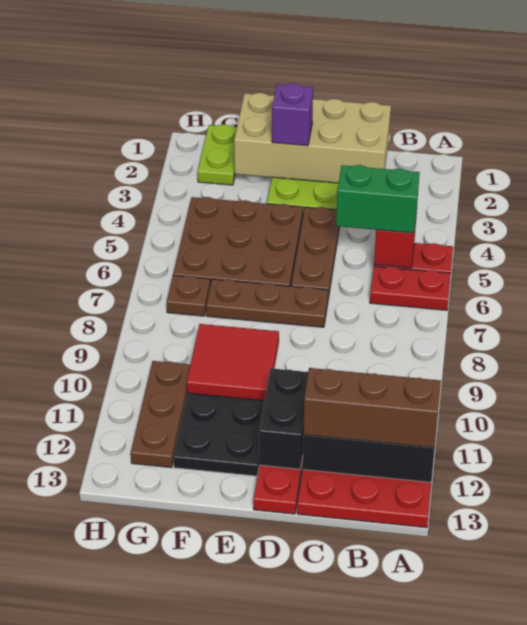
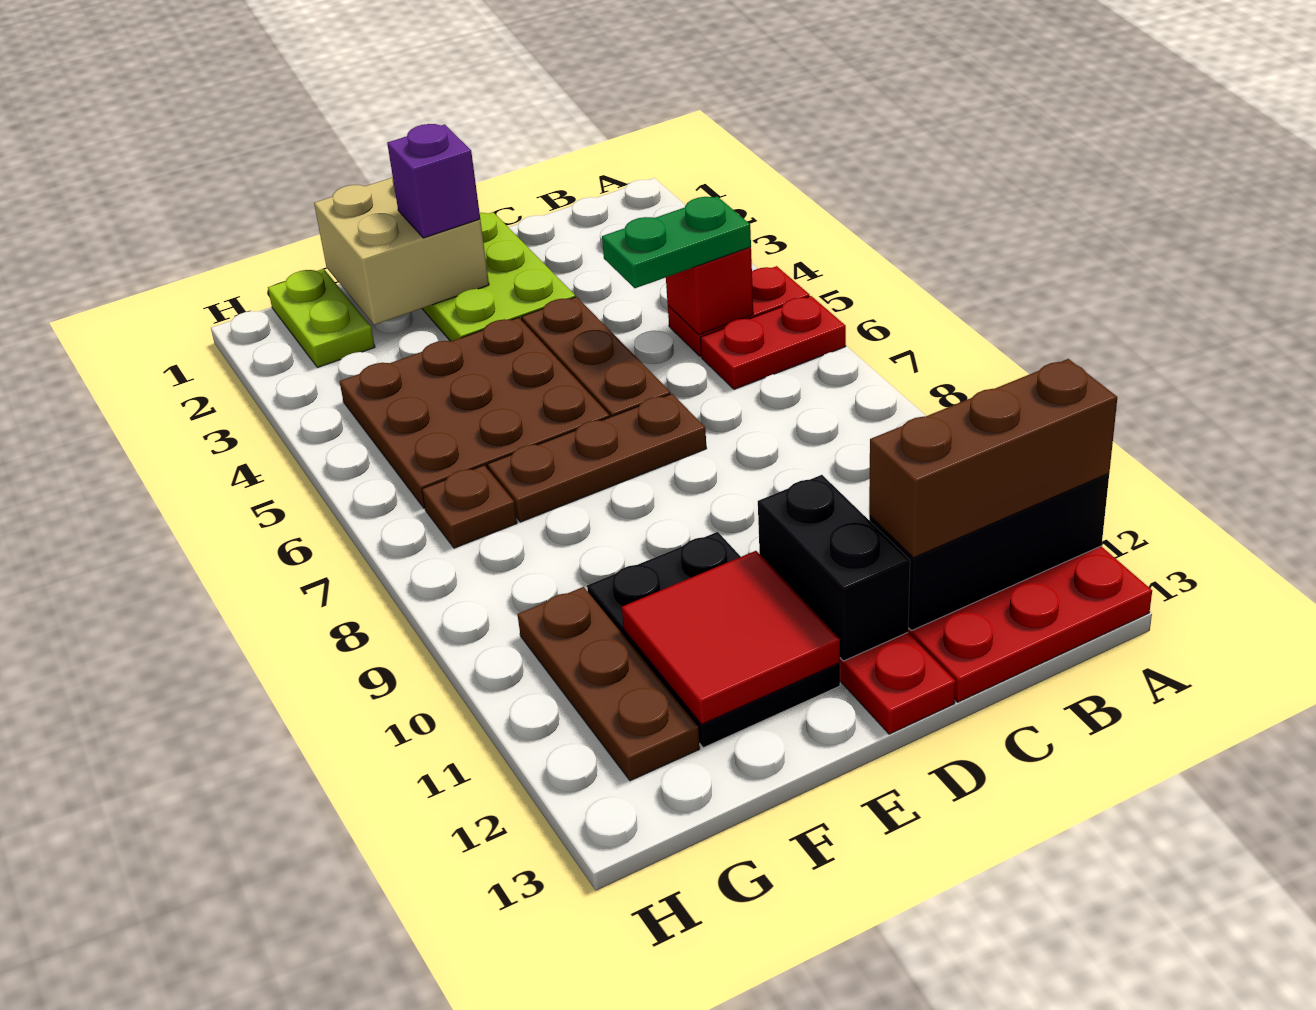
green 1x2 brick [336,165,420,233] -> green 1x2 plate [602,196,751,288]
tan 2x4 brick [234,93,391,183] -> tan 2x2 brick [314,176,489,325]
red 2x2 tile [187,324,279,401] -> red 2x2 tile moved to [622,551,840,724]

